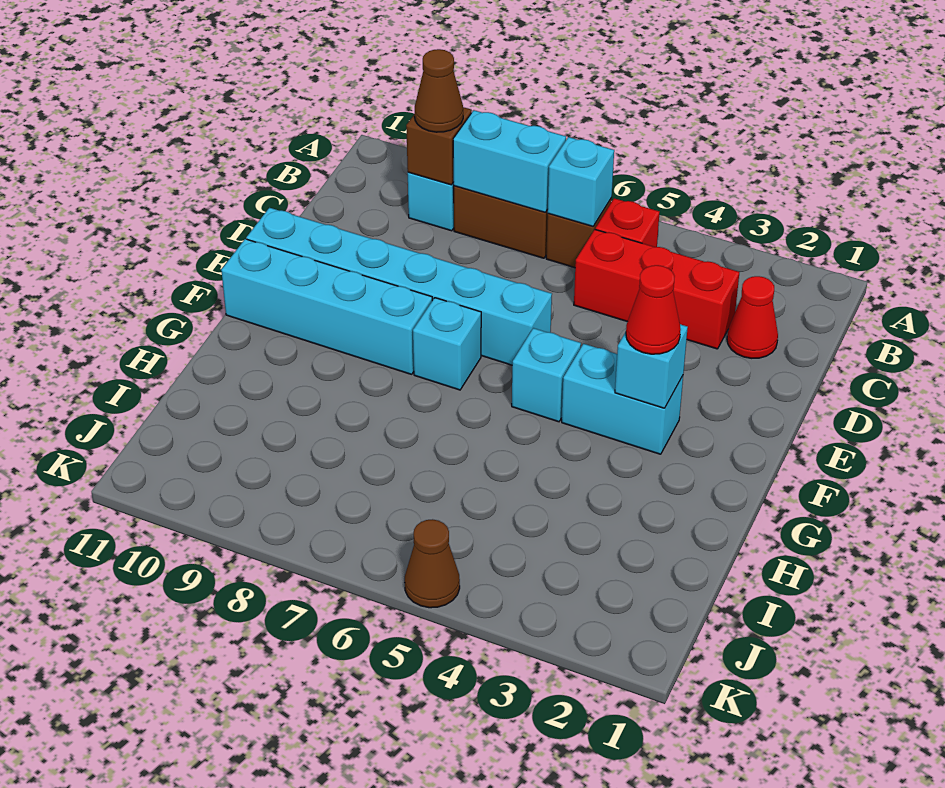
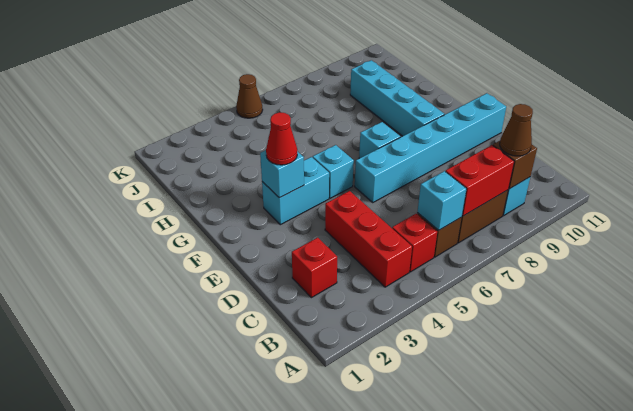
cyan 1x2 brick [453,110,566,212] -> red 1x2 brick [445,145,514,216]
red 1x1 cone [727,276,778,358] -> red 1x1 brick [292,238,337,298]
red 1x3 brick [574,230,739,349] -> red 1x3 brick turned to [325,191,412,287]
cyan 1x4 brick [221,239,432,374] -> cyan 1x4 brick turned to [350,60,444,136]

